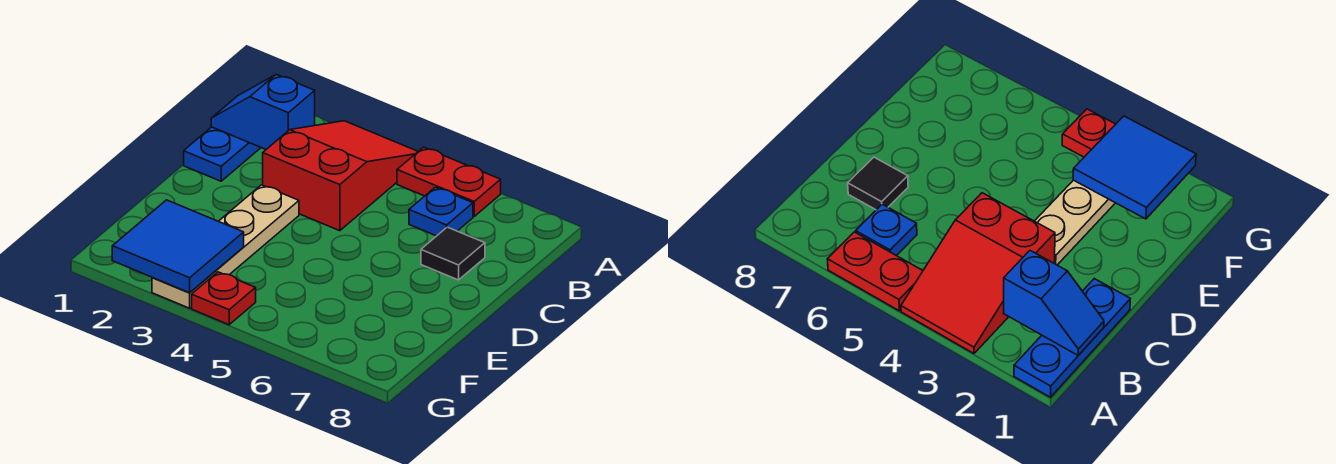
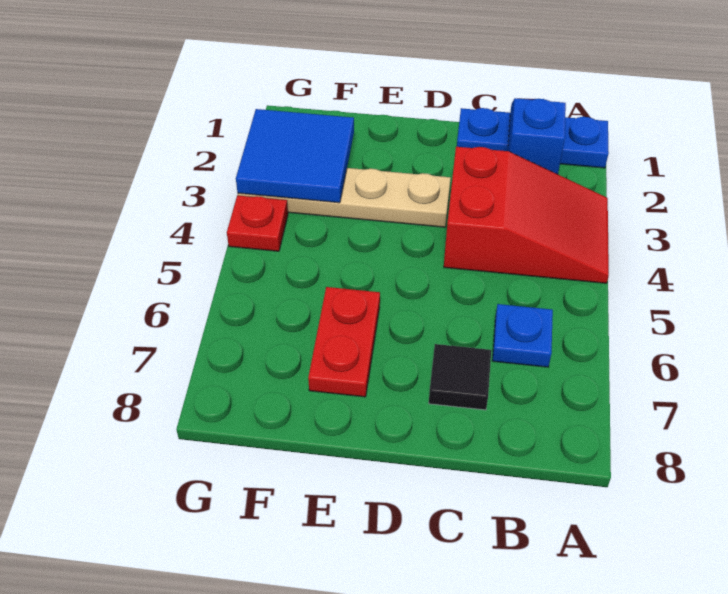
red 1x2 plate [397,147,501,216] -> red 1x2 plate moved to [308,287,380,397]

